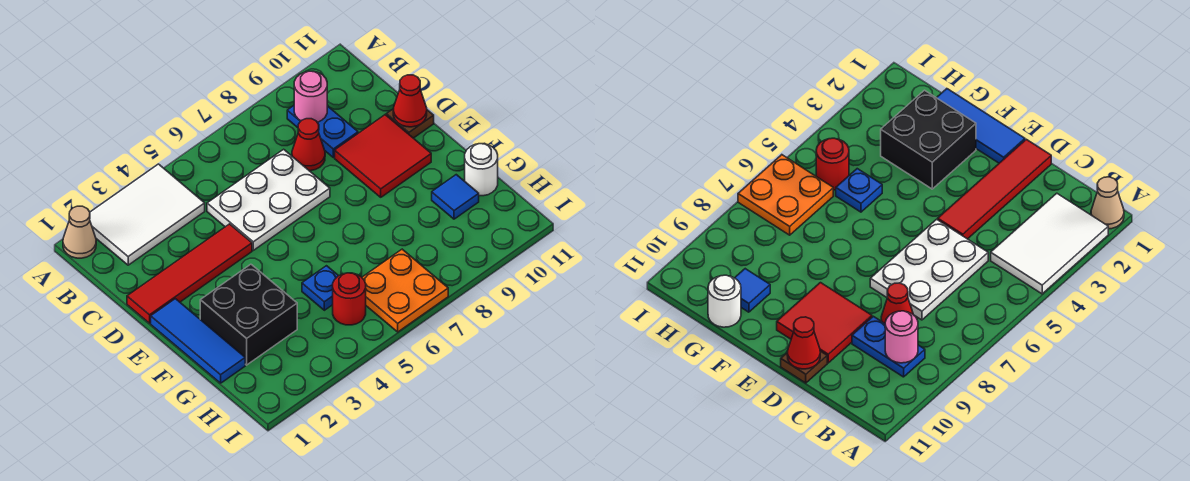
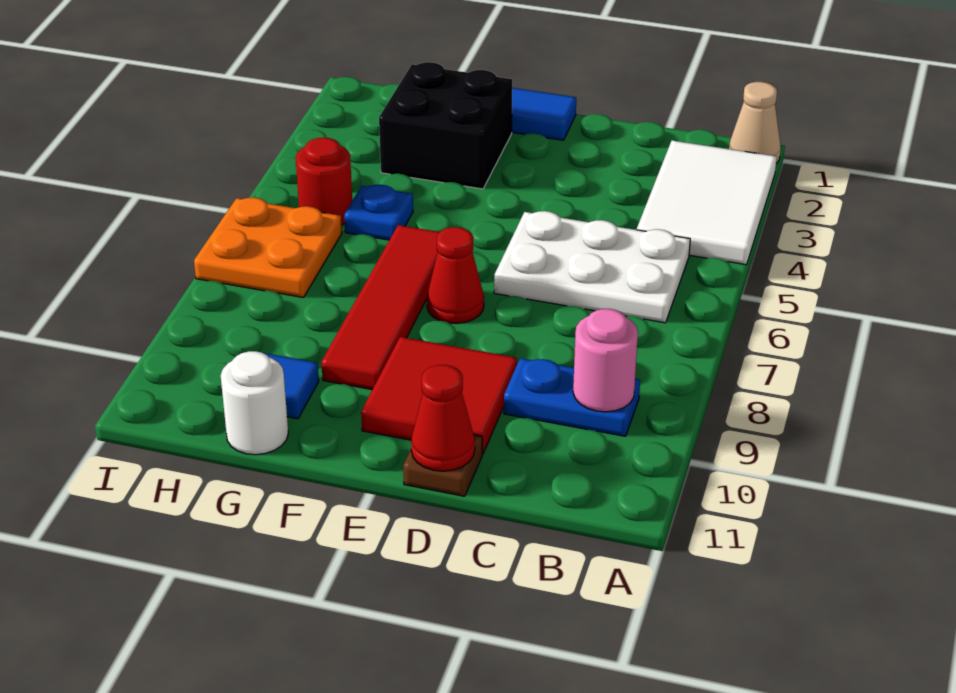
white 2x3 plate [207,149,330,250] -> white 2x3 plate turned to [494,211,690,323]
red 1x1 cone [292,119,325,171] -> red 1x1 cone moved to [427,227,484,323]
red 1x4 tile [127,224,252,323] -> red 1x4 tile moved to [322,225,439,390]

